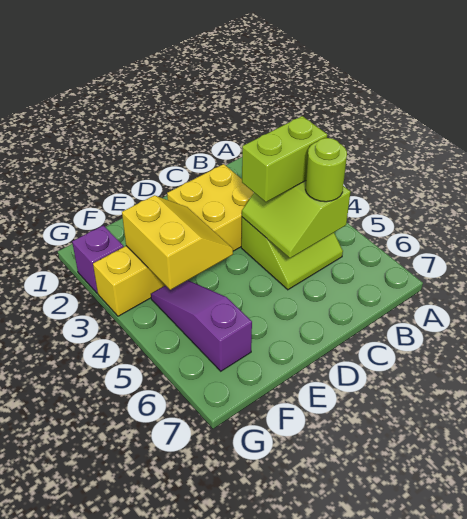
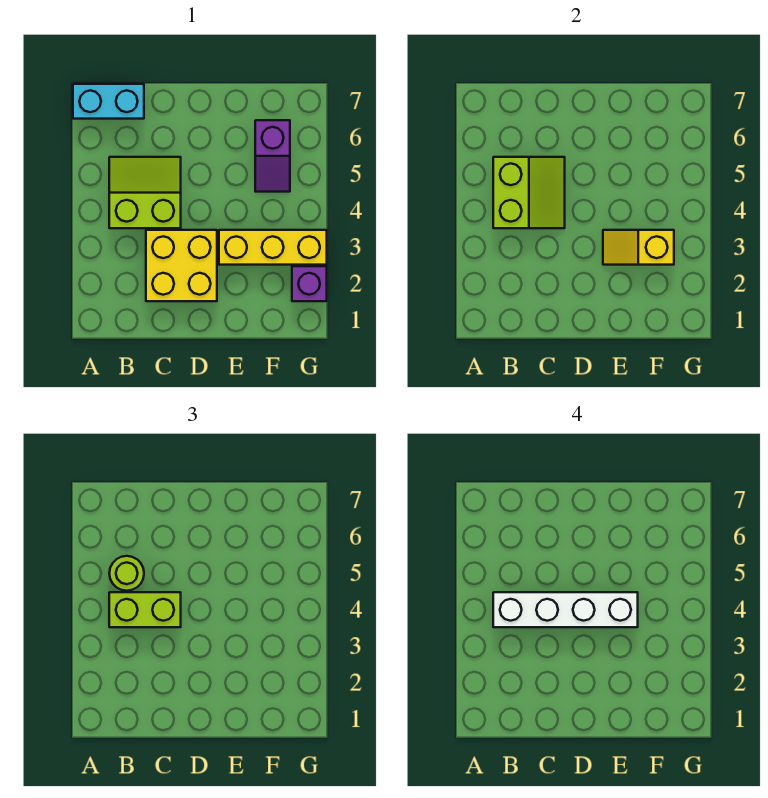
none -> cyan 1x2 brick [73,84,144,119]
none -> white 1x4 brick [493,592,638,627]
yellow 2x2 slope [122,195,233,290] -> yellow 1x2 slope [603,230,674,265]
purple 1x3 slope [151,280,252,371] -> purple 1x2 slope [255,120,290,192]

